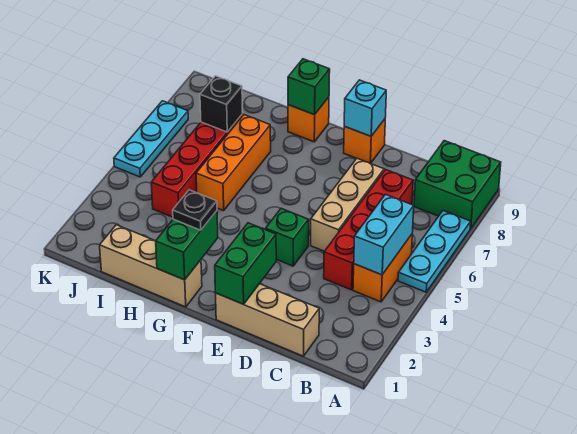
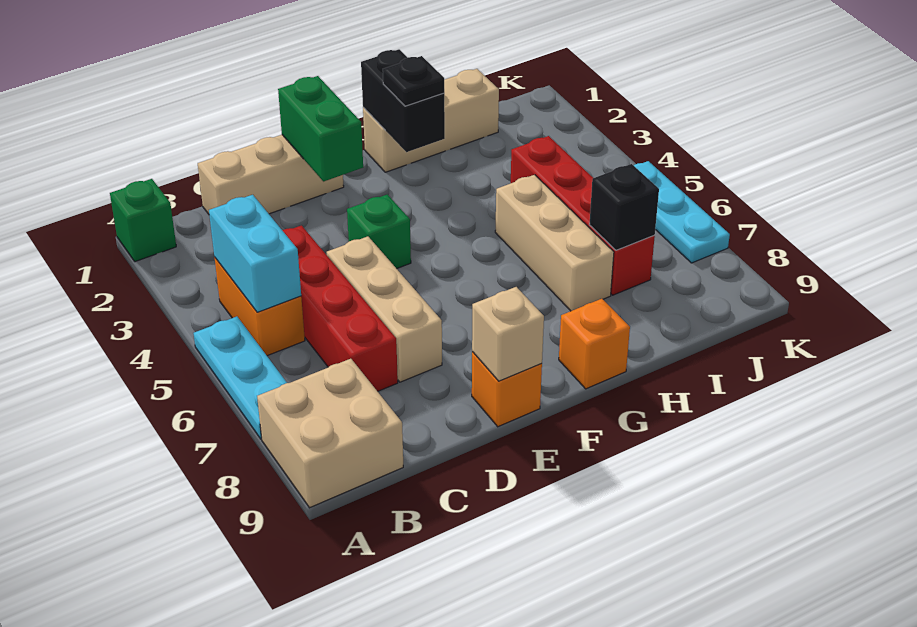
green 2x2 brick [414,141,501,229] -> tan 2x2 brick [257,359,403,508]
cyan 1x1 brick [344,80,386,136] -> tan 1x1 brick [472,287,544,381]
green 1x2 brick [156,211,218,280] -> black 1x2 brick [361,49,445,152]
green 1x1 brick [288,59,330,115] -> green 1x1 brick moved to [110,179,176,262]
orange 1x3 brick [196,115,271,211] -> tan 1x3 brick [495,175,614,311]

